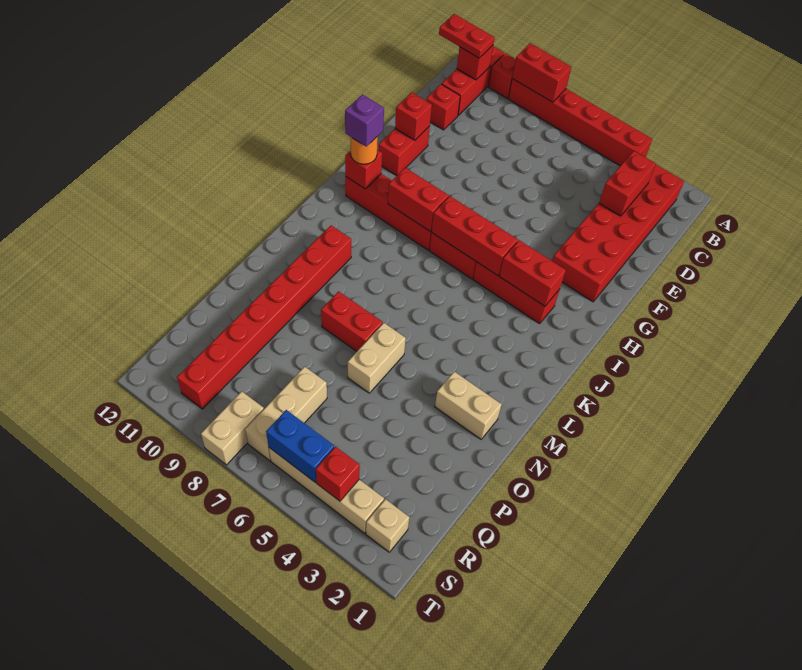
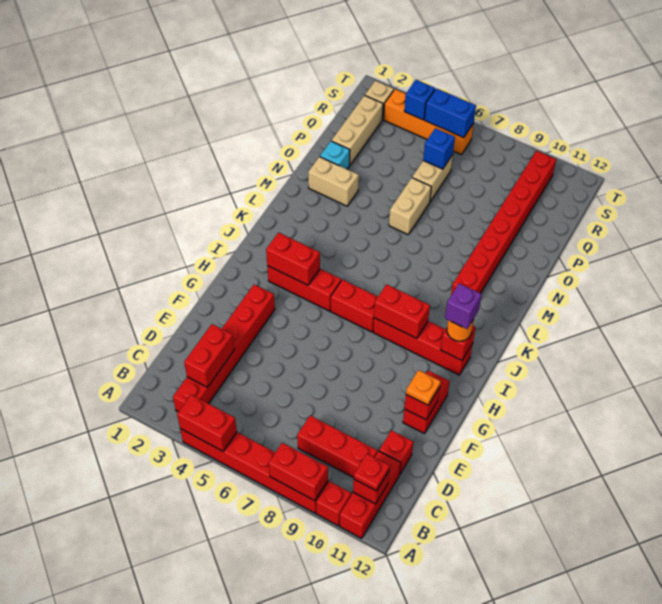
red 2x6 brick [552,165,684,302] -> red 1x6 brick [173,285,275,412]
red 1x2 plate [439,14,495,58] -> red 1x1 plate [354,454,390,491]
none -> orange 1x1 plate [406,370,441,405]
red 1x3 brick [431,196,518,276] -> red 1x3 brick moved to [297,415,377,478]
red 1x2 brick [321,291,383,351] -> red 1x2 brick moved to [177,395,237,451]
none -> cyan 1x1 brick [320,141,350,169]
none -> blue 1x1 brick [423,128,455,169]
tan 1x3 brick [245,366,327,461] -> tan 1x3 brick moved to [331,95,383,165]
tan 1x4 brick [269,448,384,533] -> orange 1x4 brick [384,89,474,155]
red 1x1 brick [316,447,360,501] -> blue 1x1 brick [404,80,435,120]
tan 1x2 brick [201,391,264,465] -> tan 1x2 brick moved to [412,155,453,201]

